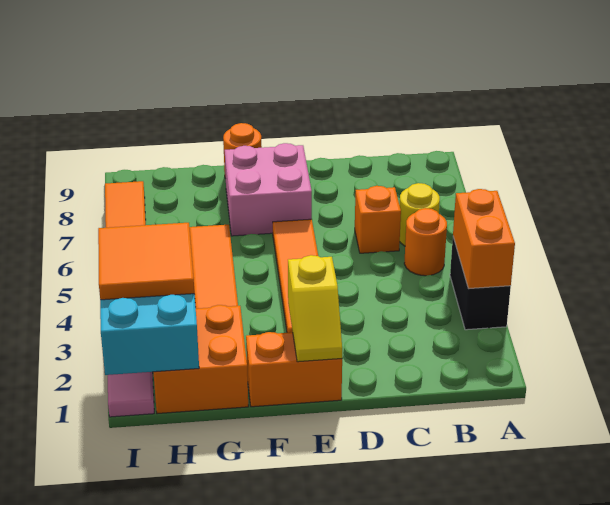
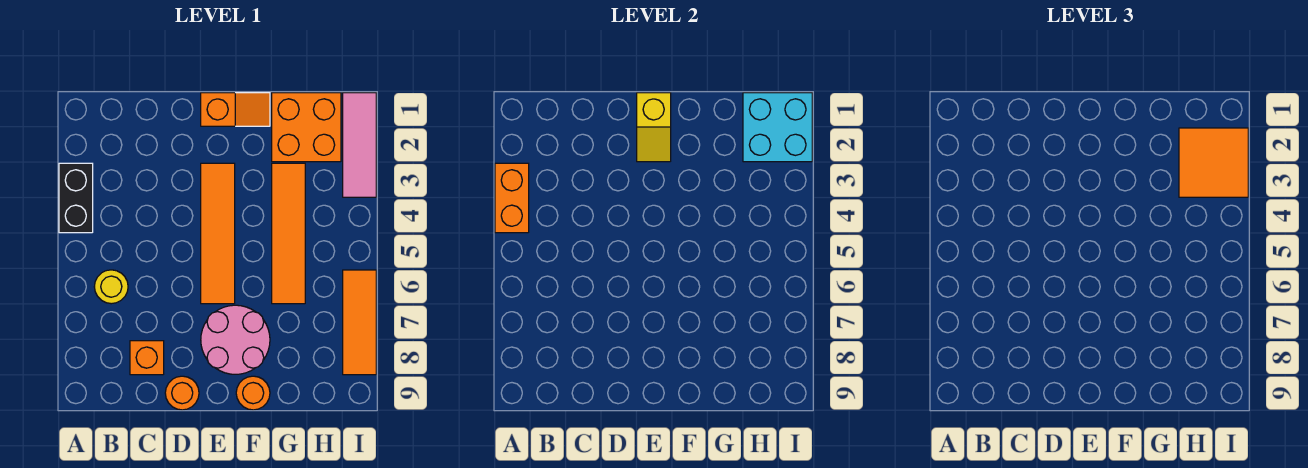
orange 1x1 round brick [404,208,447,276] -> orange 1x1 round brick moved to [165,376,199,410]
orange 1x1 brick [355,186,401,253] -> orange 1x1 brick moved to [130,341,164,375]
orange 1x2 brick [246,332,342,407] -> orange 1x2 slope [201,93,270,126]
yellow 1x2 slope [288,255,342,362] -> yellow 1x2 slope turned to [637,93,671,162]
pink 2x2 brick [225,143,312,236] -> pink 2x2 round brick [201,305,270,374]

